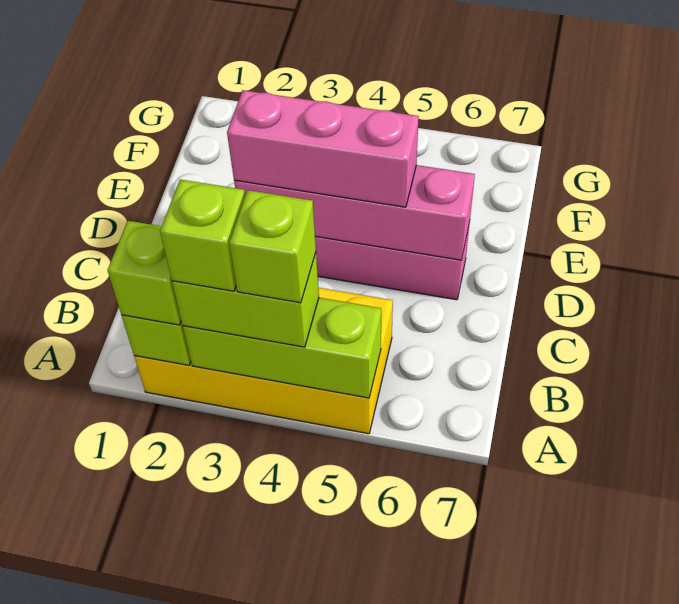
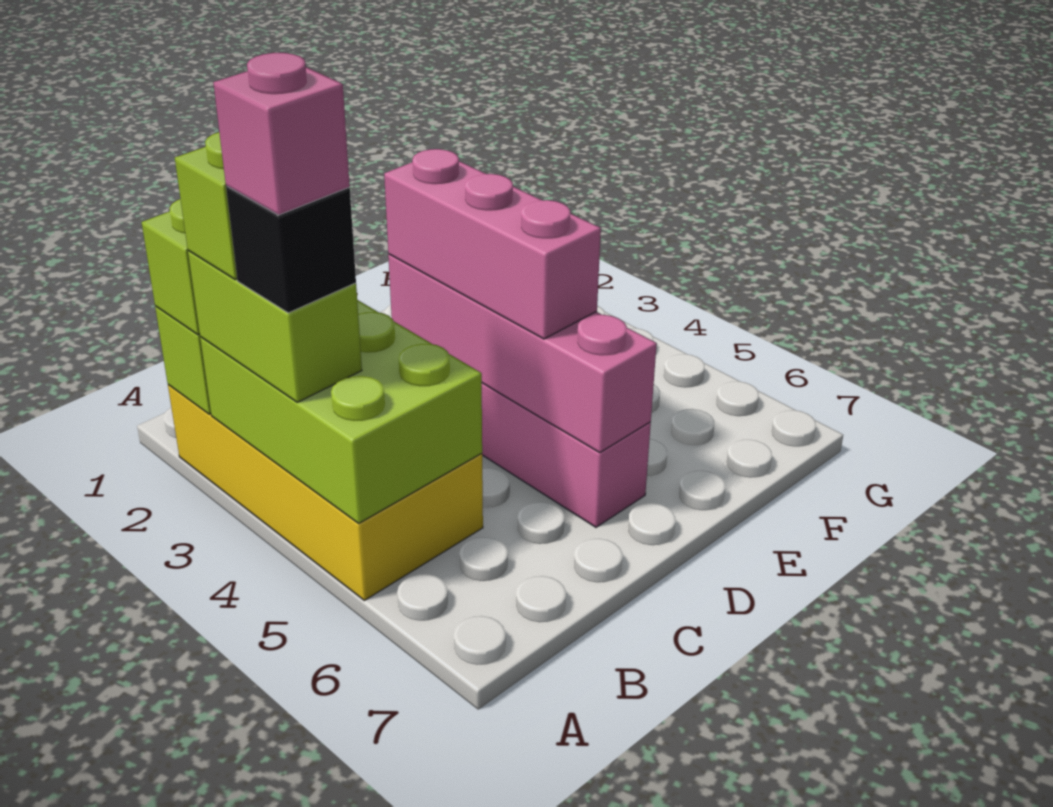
lime 1x3 brick [183,298,381,398] -> lime 2x3 brick [200,300,482,523]
lime 1x1 brick [229,190,316,303] -> black 1x1 brick [226,186,356,313]
none -> pink 1x1 brick [213,53,350,215]

